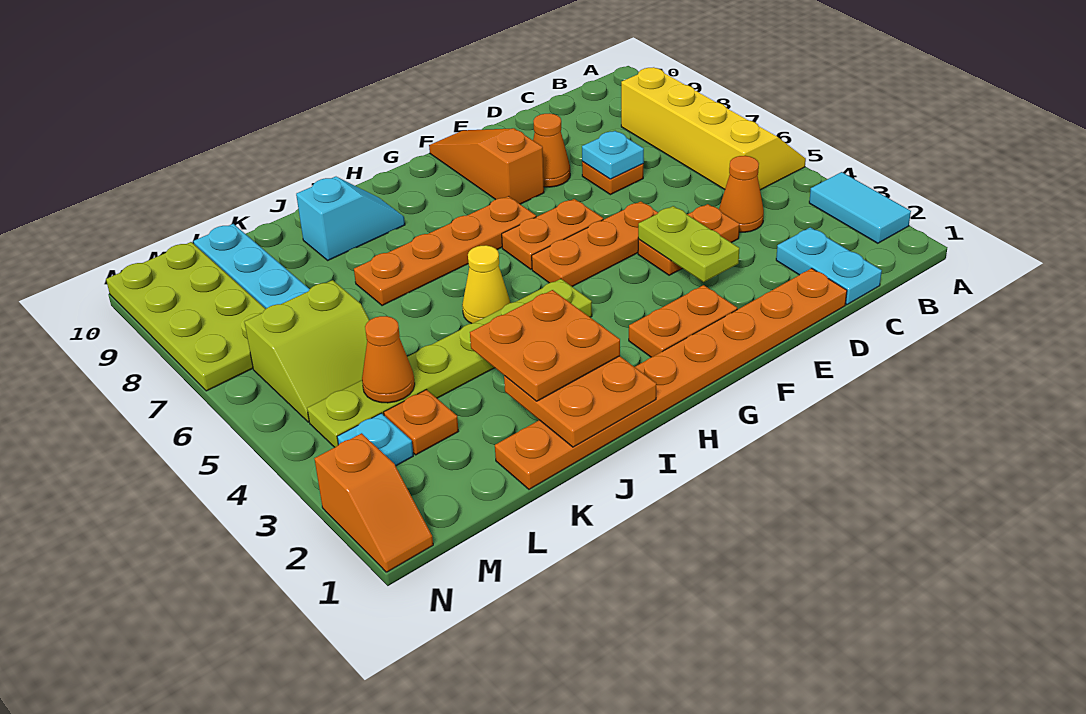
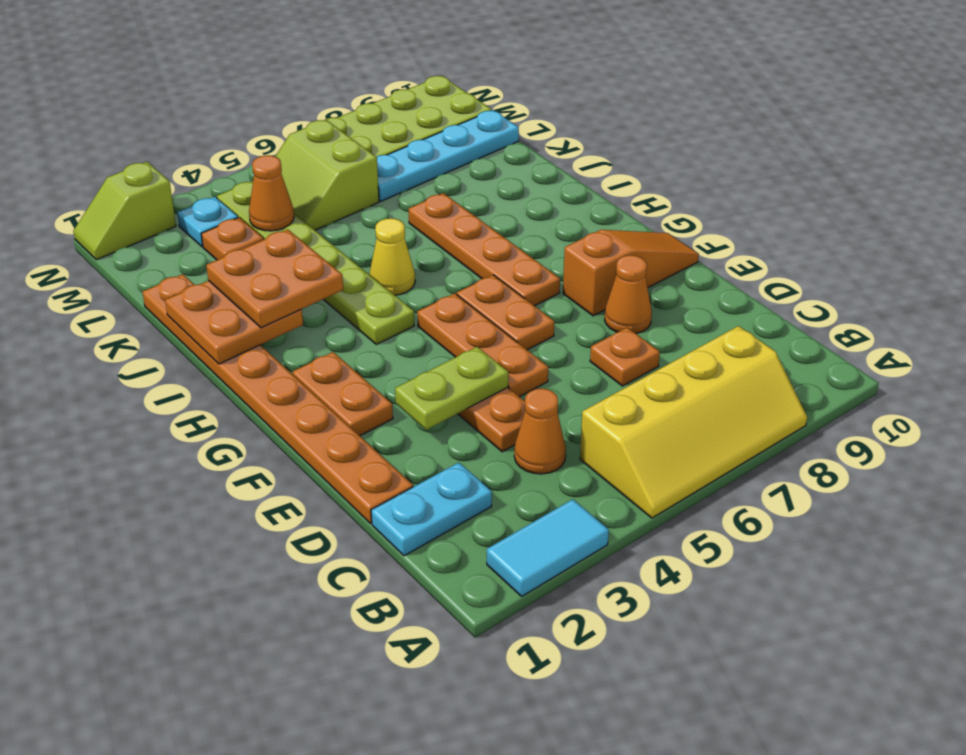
cyan 1x1 plate [582,131,644,179] -> none
cyan 1x2 slope [296,177,405,260] -> none
orange 1x2 slope [314,433,433,572] -> lime 1x2 slope [73,162,176,260]

